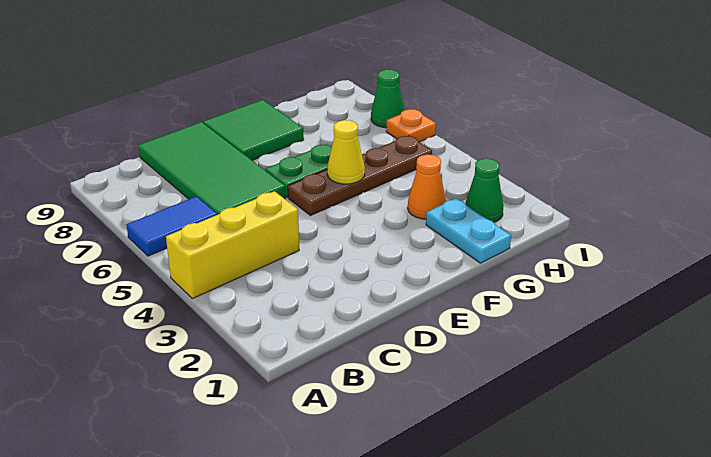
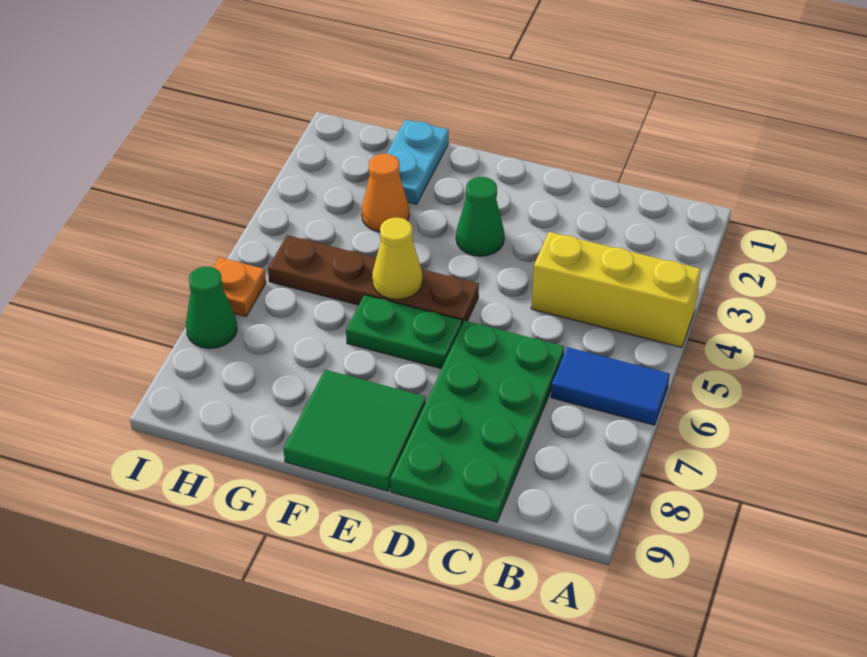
green 2x4 tile [138,122,286,215] -> green 2x4 plate [390,321,564,522]
green 1x1 cone [465,158,503,222] -> green 1x1 cone moved to [456,177,504,256]

